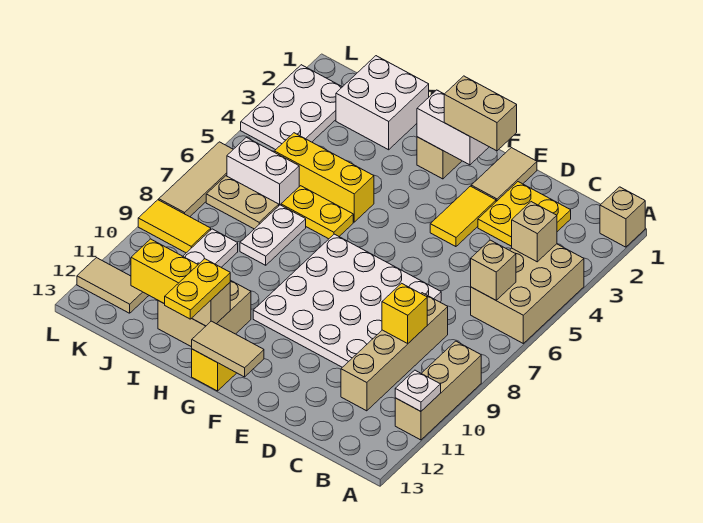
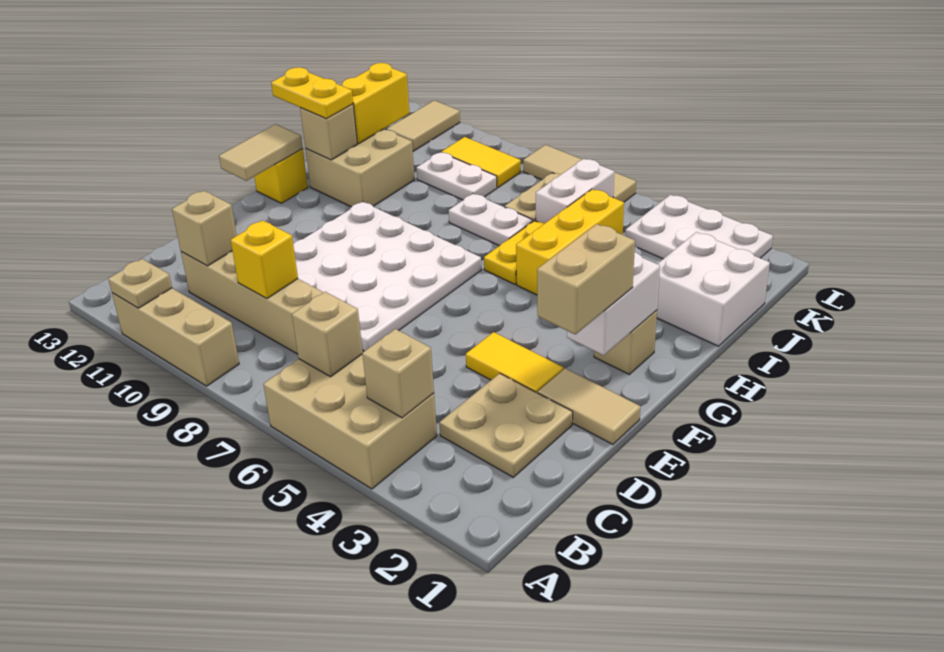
tan 1x1 brick [600,187,645,247] -> tan 1x1 brick moved to [172,191,237,266]
white 1x1 plate [395,370,441,411] -> tan 1x1 plate [108,259,172,308]
yellow 2x2 plate [478,182,571,246] -> tan 2x2 plate [439,373,573,477]
yellow 1x2 tile [138,200,211,253] -> yellow 1x2 tile turned to [442,137,521,188]

